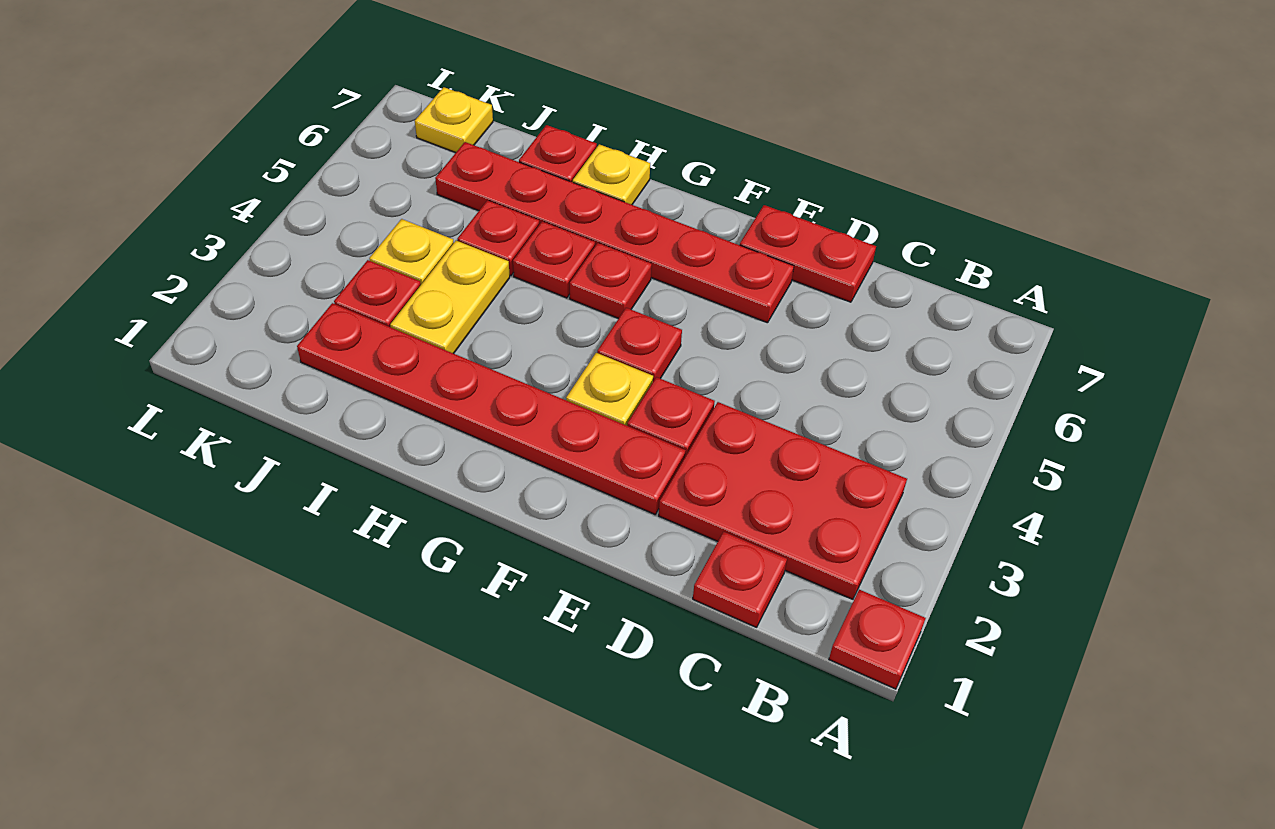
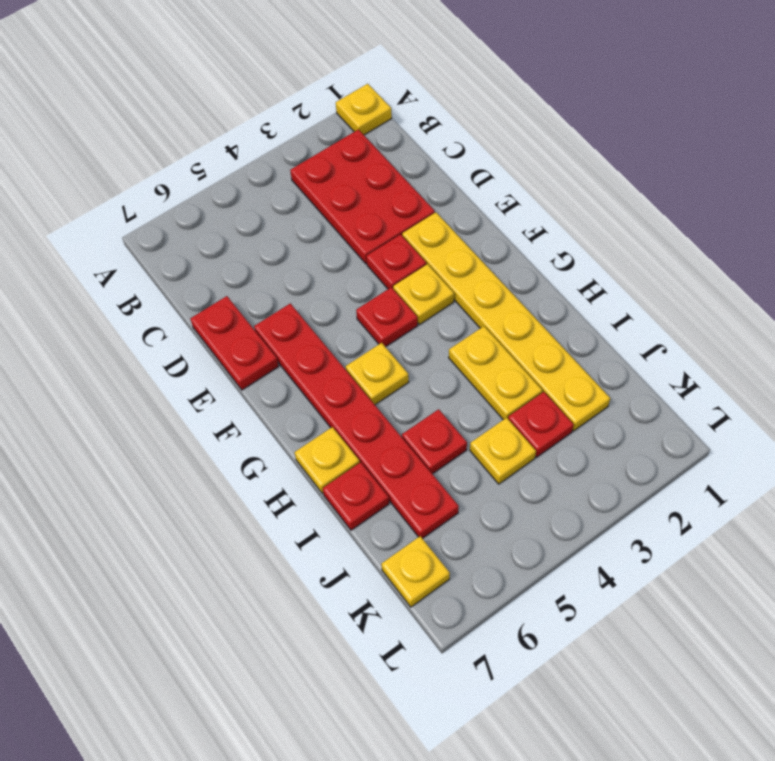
red 1x1 plate [829,590,926,689] -> yellow 1x1 plate [336,84,392,135]
red 1x1 plate [693,532,787,627] -> none
red 1x6 plate [297,303,686,514] -> yellow 1x6 plate [402,212,610,431]
red 1x1 plate [570,243,652,319] -> yellow 1x1 plate [346,343,409,405]
red 1x1 plate [513,221,595,298] -> none
yellow 1x2 plate [390,241,510,354] -> yellow 1x2 plate turned to [449,326,542,420]

